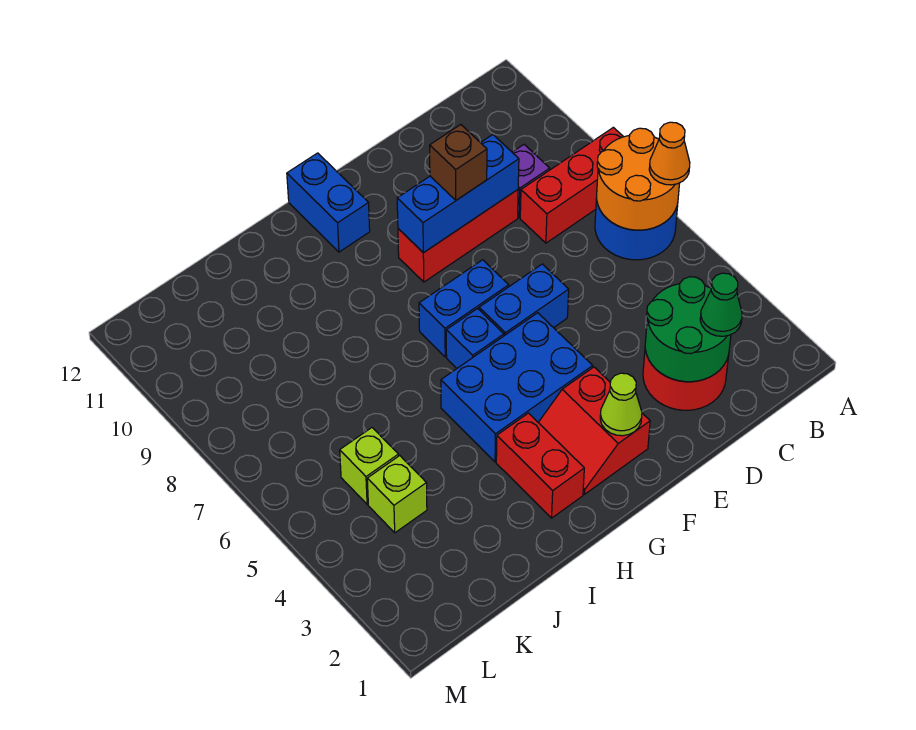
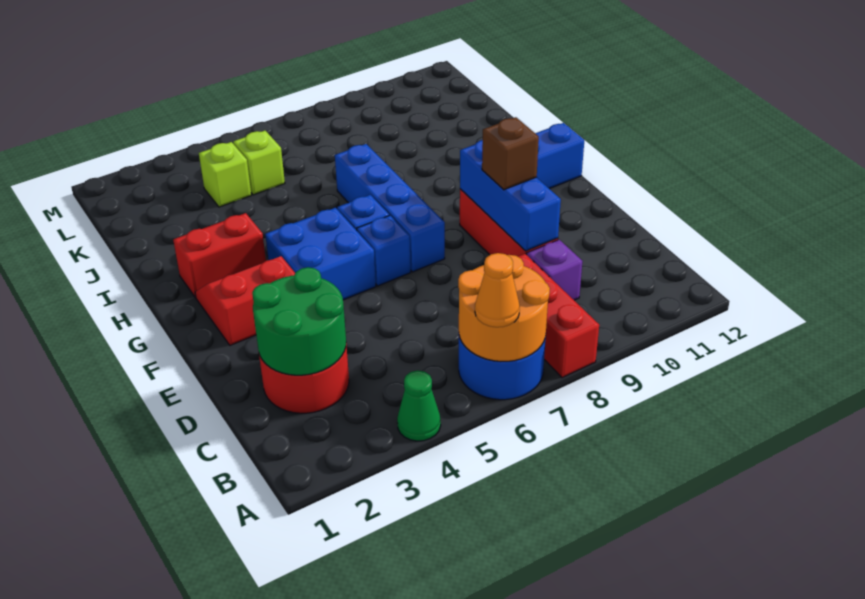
green 1x1 cone [700,273,742,336] -> green 1x1 cone moved to [397,370,441,441]
blue 1x2 brick [479,264,569,336] -> blue 1x1 brick [357,215,411,286]
lime 1x1 cone [600,373,642,436] -> none
blue 2x3 brick [441,313,593,462] -> blue 2x2 brick [265,208,376,300]
blue 1x2 brick [419,260,509,357] -> blue 1x4 brick [335,144,445,272]

